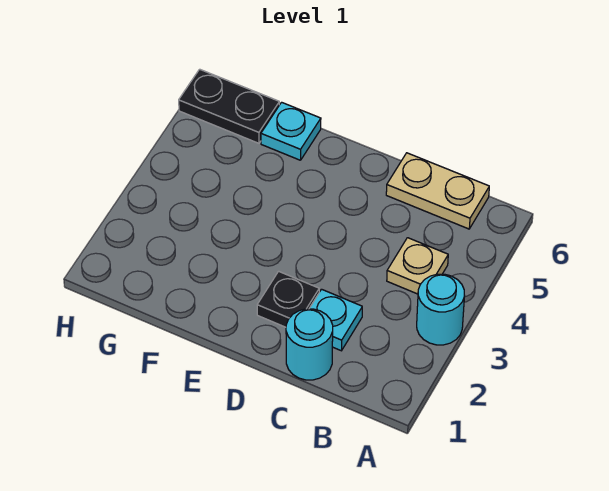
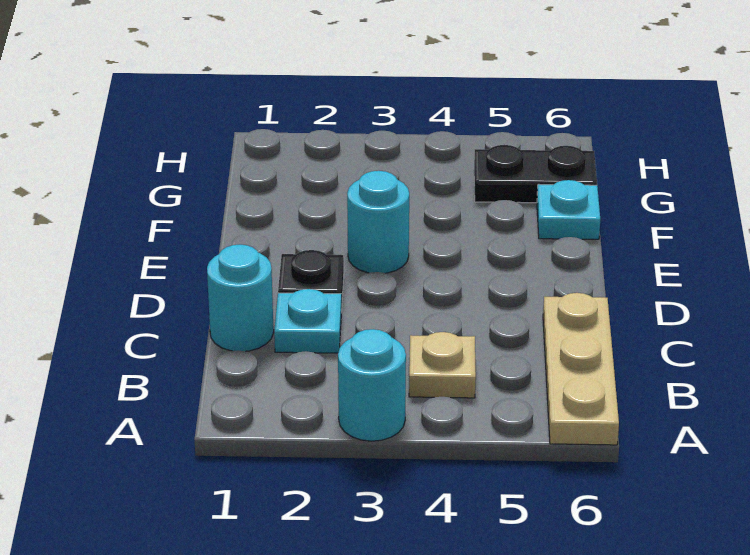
tan 1x2 plate [386,153,489,229] -> tan 1x3 plate [543,293,619,445]
none -> cyan 1x1 round brick [347,171,409,273]
black 1x2 plate [179,69,279,143] -> black 1x2 plate turned to [474,145,597,203]

